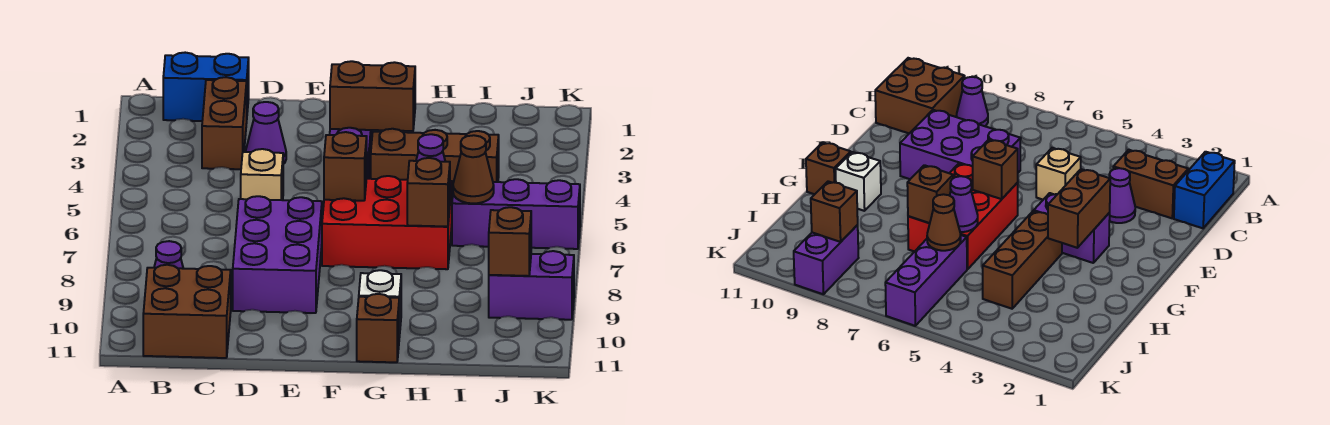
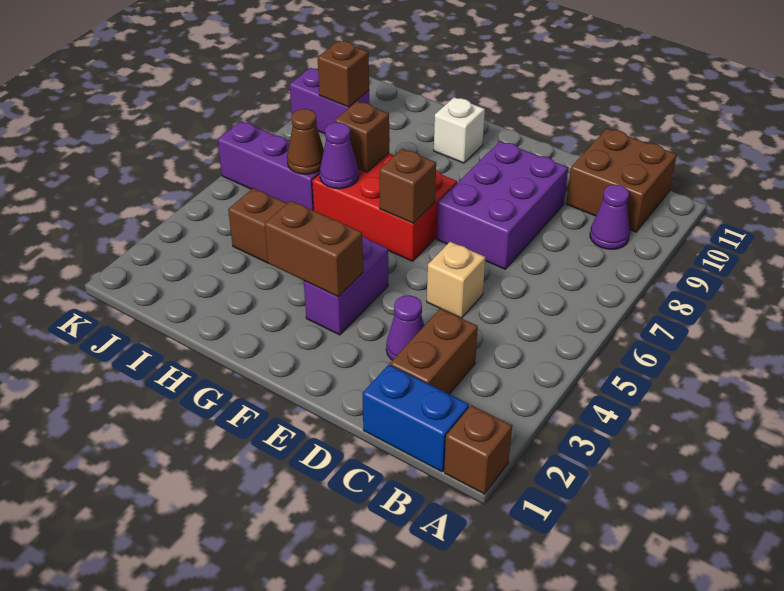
brown 1x1 brick [357,294,399,362] -> brown 1x1 brick moved to [444,405,512,494]

